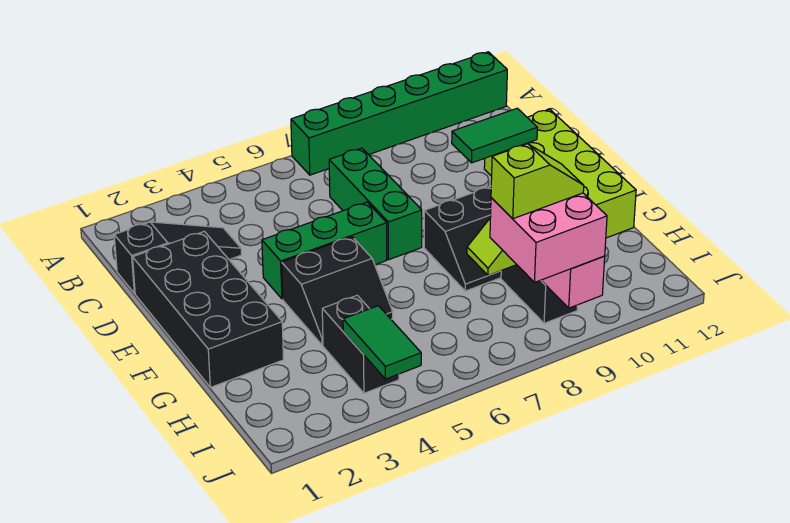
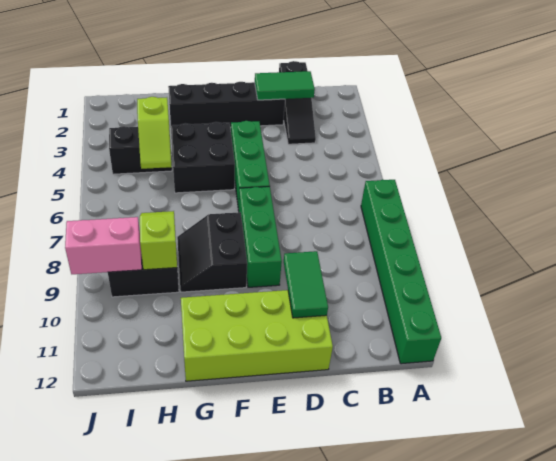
green 1x3 brick [329,148,422,260] -> green 1x3 brick turned to [239,186,282,287]
black 2x4 brick [133,231,284,387] -> black 1x4 brick [168,82,285,127]
black 2x2 slope [282,237,393,345] -> black 2x2 brick [171,122,235,193]
green 1x2 tile [343,306,421,379] -> green 1x2 tile moved to [255,71,315,100]
pink 2x2 brick [490,193,607,282] -> none
lime 1x2 slope [491,144,584,219] -> lime 1x2 slope moved to [137,97,172,169]

